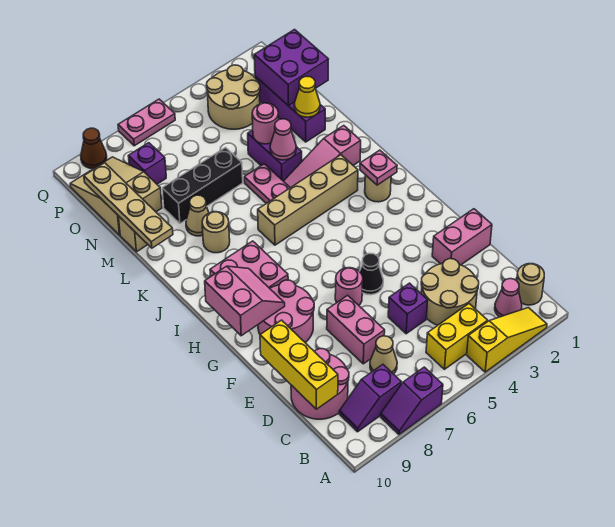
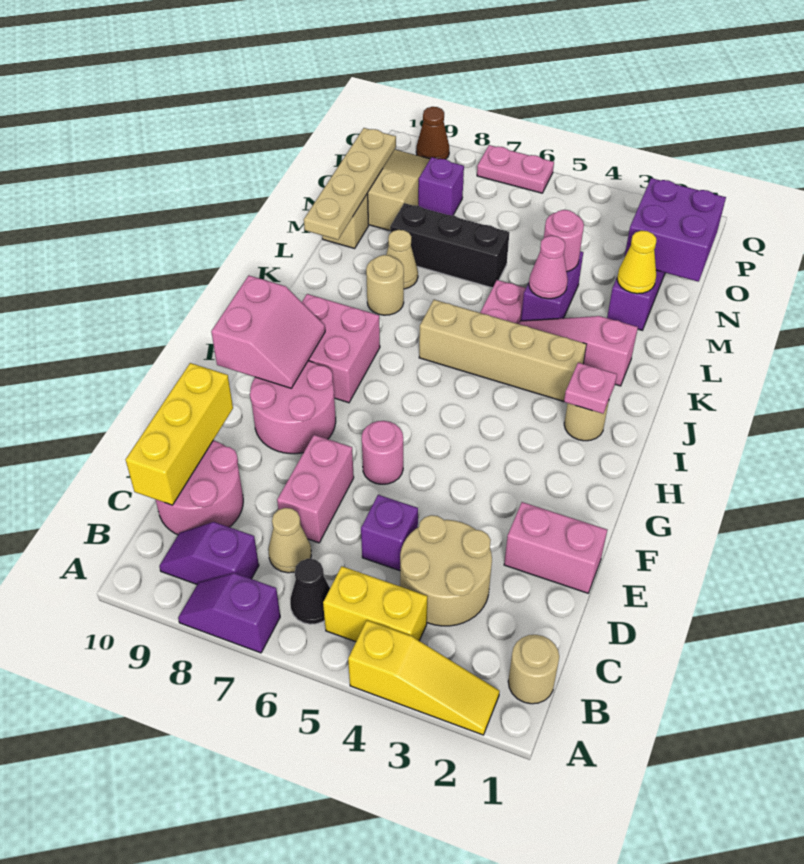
pink 1x1 cone [495,279,522,317] -> none
black 1x1 cone [360,253,383,295] -> black 1x1 cone moved to [290,559,330,624]
tan 2x2 round brick [207,65,260,129] -> none

